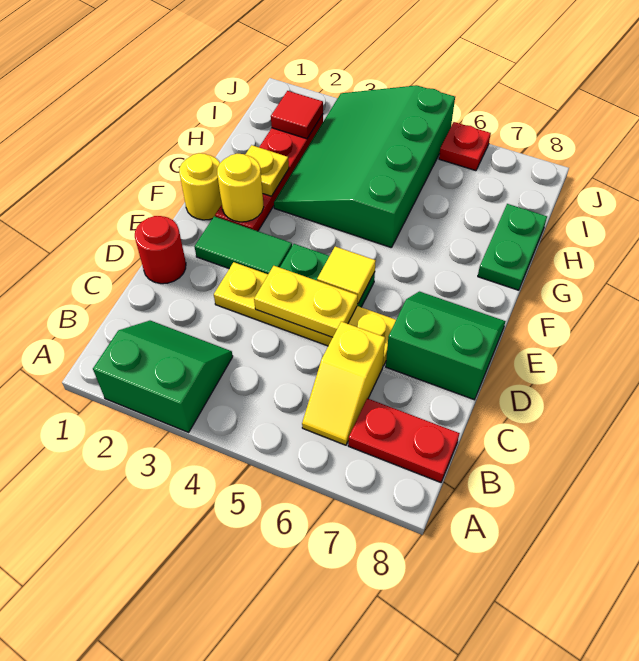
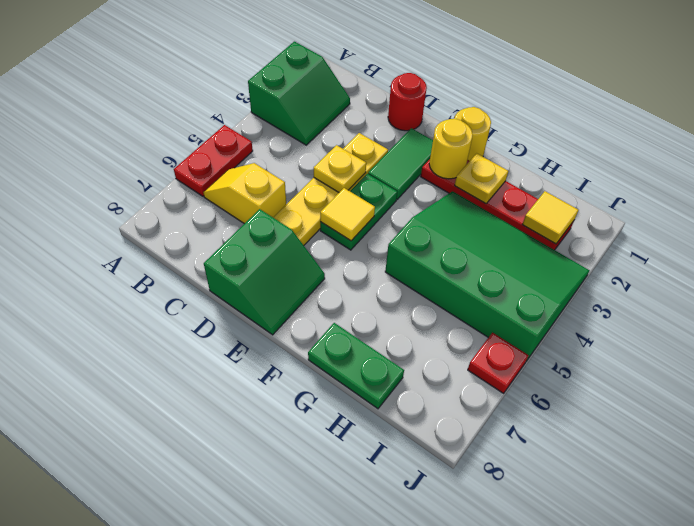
red 1x2 plate [348,398,460,482] -> red 1x2 plate moved to [174,125,253,196]
yellow 1x2 plate [254,266,358,338] -> yellow 1x1 plate [314,145,366,192]
red 1x1 tile [271,91,323,139] -> yellow 1x1 tile [522,191,578,244]

